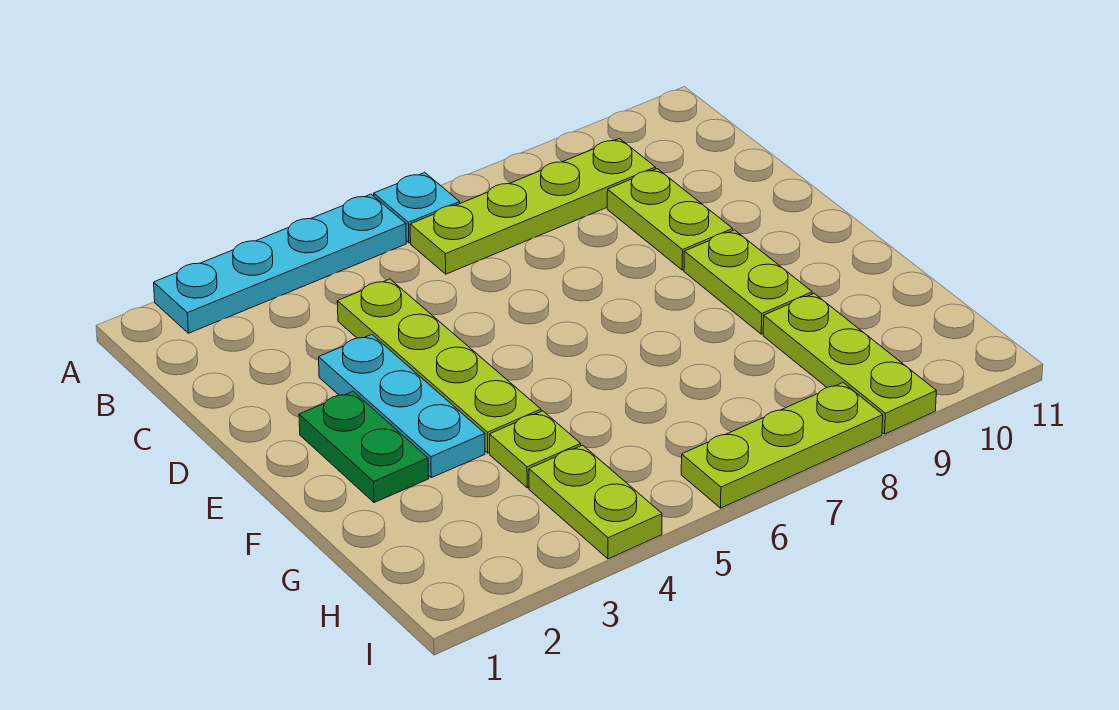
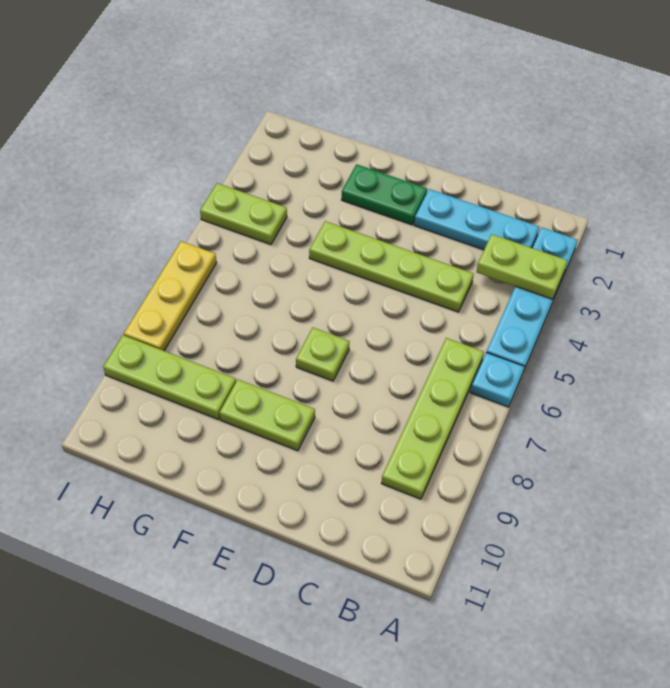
lime 1x2 plate [607,169,733,270] -> lime 1x2 plate moved to [477,234,568,299]
cyan 1x3 plate [319,334,485,478] -> cyan 1x3 plate moved to [414,189,539,250]
lime 1x1 plate [490,411,581,488] -> lime 1x1 plate moved to [296,328,350,381]
lime 1x3 plate [681,383,883,508] -> yellow 1x3 plate [124,241,217,351]

